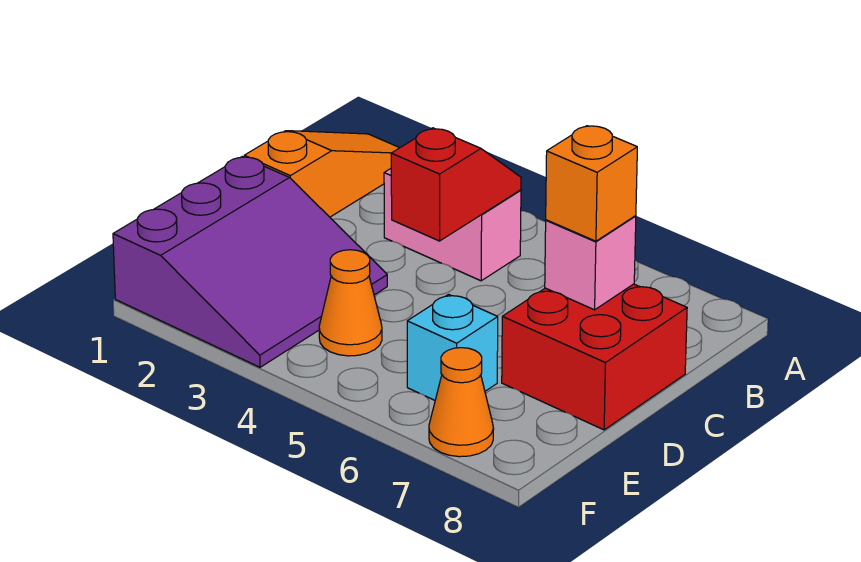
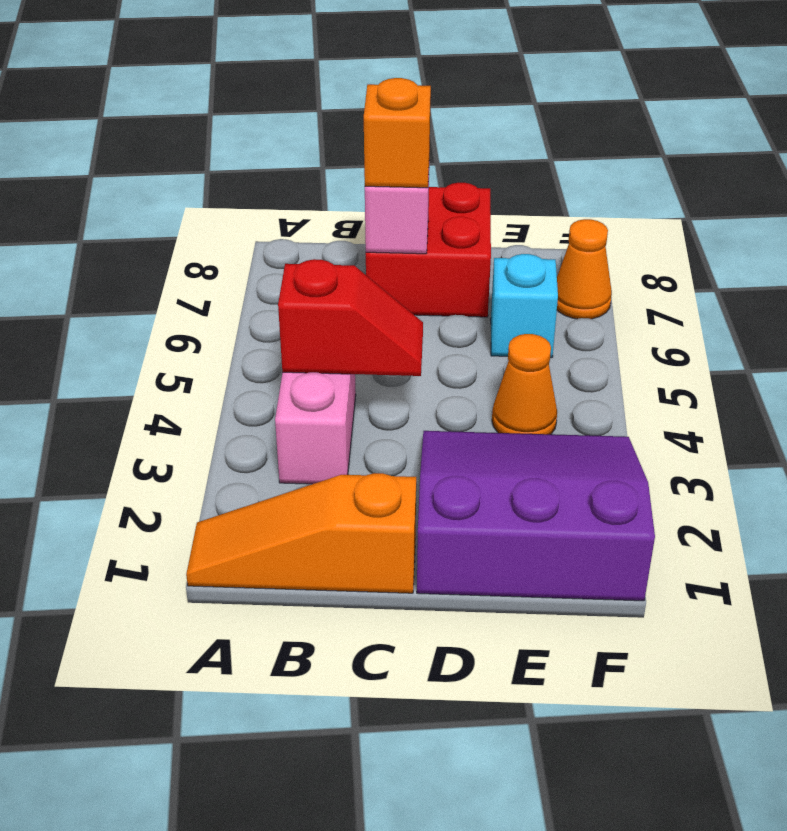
red 1x2 slope [391,128,521,241] -> red 1x2 slope turned to [278,259,423,376]

